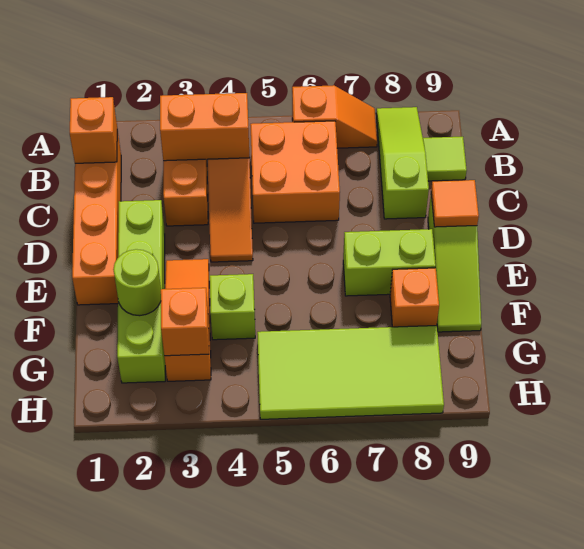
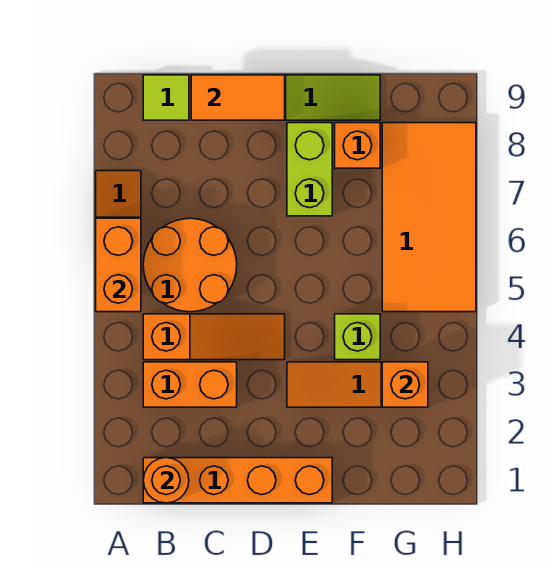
lime 1x3 slope [376,107,429,219] -> none
orange 1x1 brick [70,97,117,163] -> orange 1x1 round brick [143,458,189,503]
orange 1x2 brick [160,93,249,161] -> orange 1x2 brick moved to [96,218,141,312]
orange 2x2 brick [250,121,340,223] -> orange 2x2 round brick [143,218,237,312]
lime 1x4 brick [117,200,165,383] -> none
orange 1x1 tile [431,180,479,227] -> orange 1x2 tile [191,75,285,120]
lime 1x1 round brick [113,249,161,316] -> none
lime 2x4 tile [257,326,444,419] -> orange 2x4 tile [382,123,476,312]

